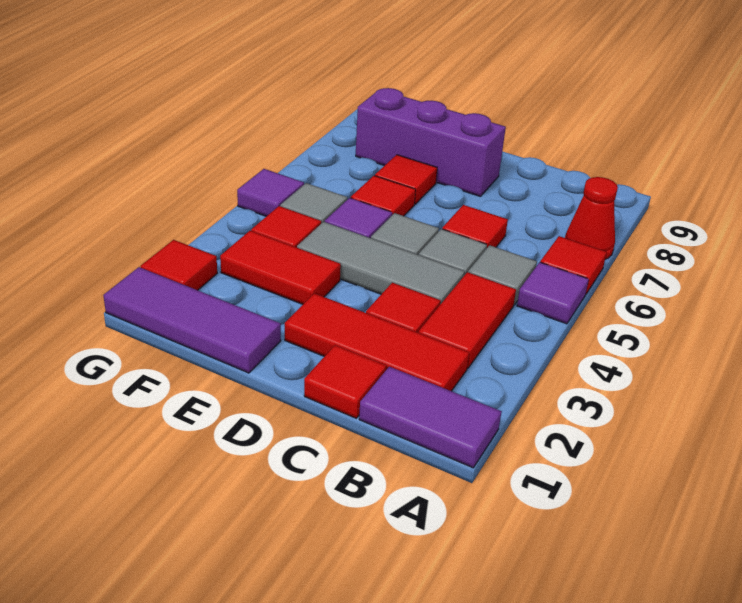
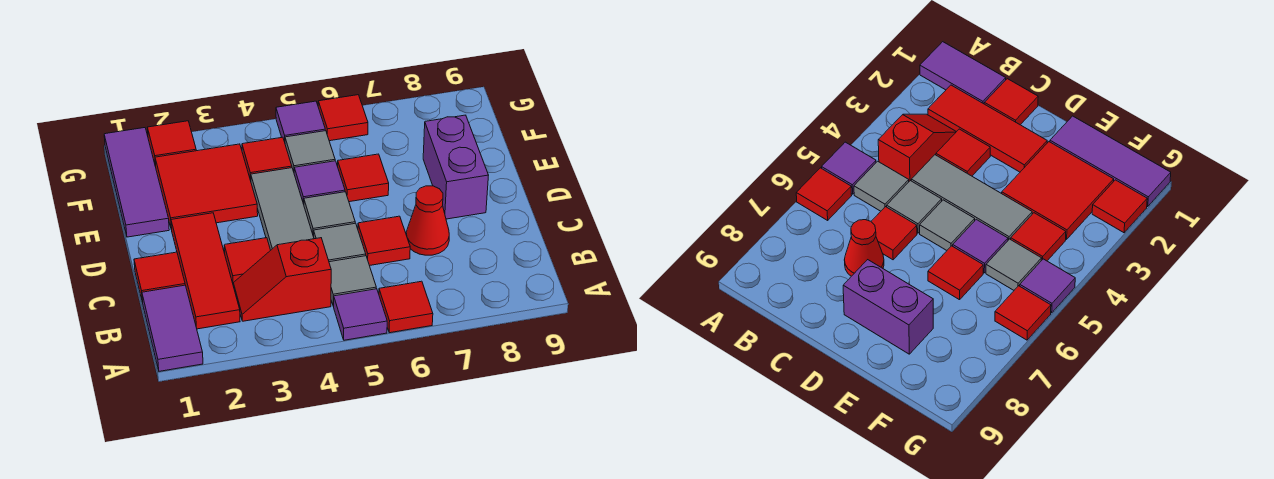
red 1x1 cone [565,177,618,259] -> red 1x1 cone moved to [406,186,449,255]
red 1x2 tile [418,272,516,368] -> red 1x2 slope [233,238,331,321]
purple 1x3 brick [356,88,506,197] -> purple 1x2 brick [423,115,488,219]
red 1x2 tile [220,231,341,304] -> red 2x2 tile [155,144,258,230]
red 1x1 tile [375,155,437,204] -> red 1x1 tile moved to [318,95,368,141]

